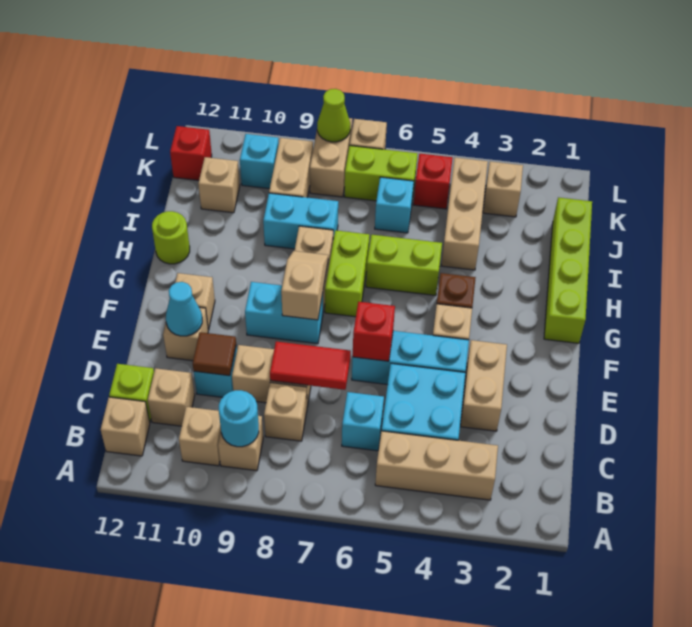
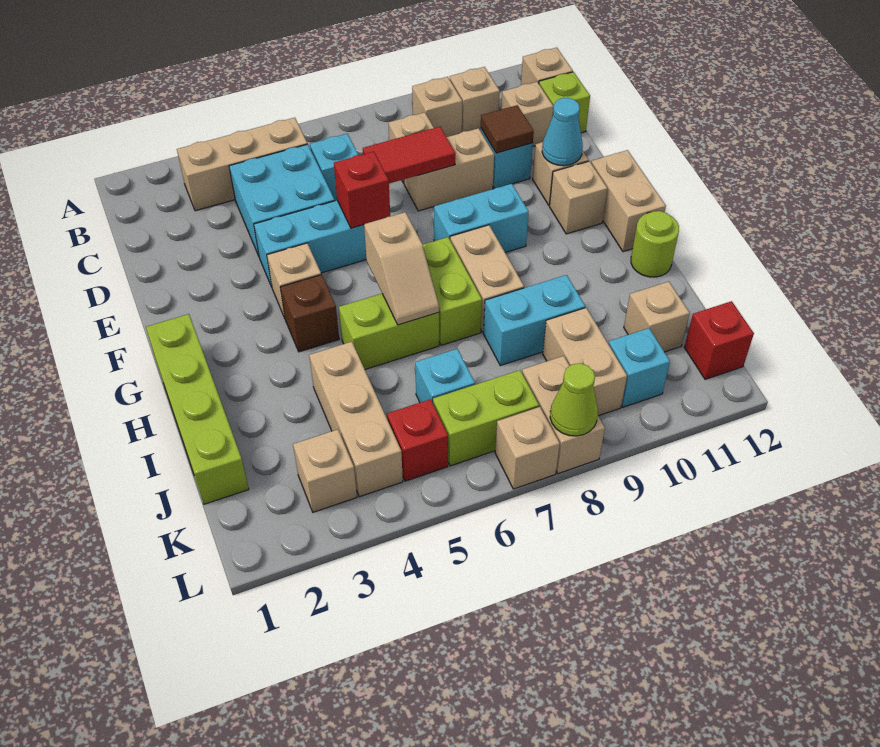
cyan 1x1 round brick [219,390,259,447] -> none
tan 1x2 brick [461,340,507,431] -> tan 1x2 brick moved to [591,150,666,252]
tan 1x2 slope [281,251,328,320] -> tan 1x2 slope moved to [364,212,439,325]

